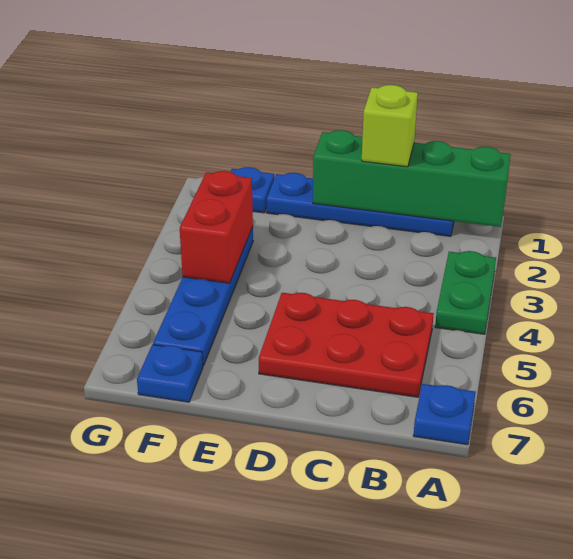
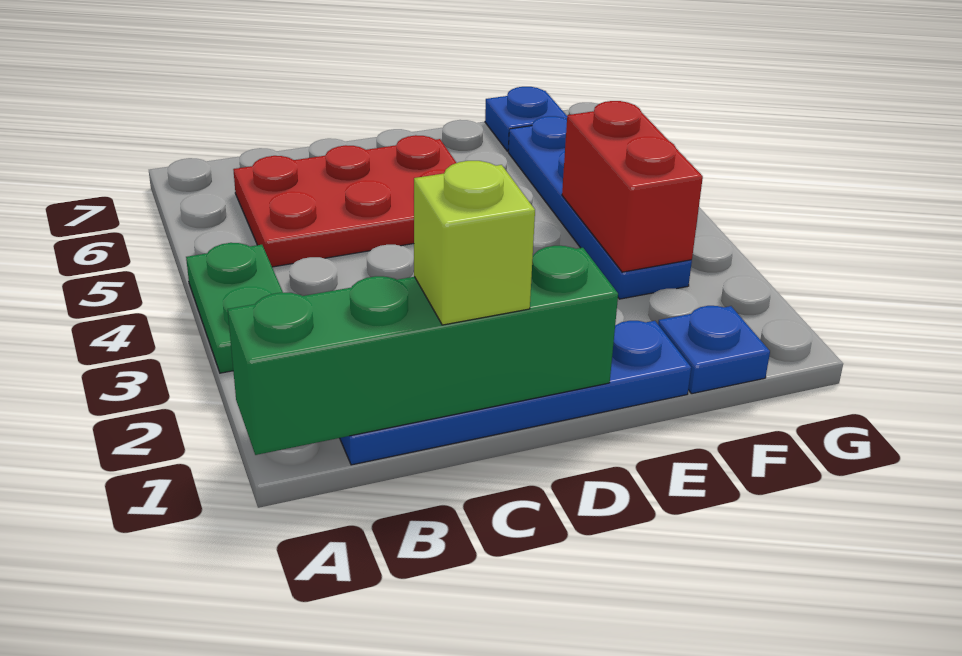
blue 1x1 plate [413,384,476,445] -> none

